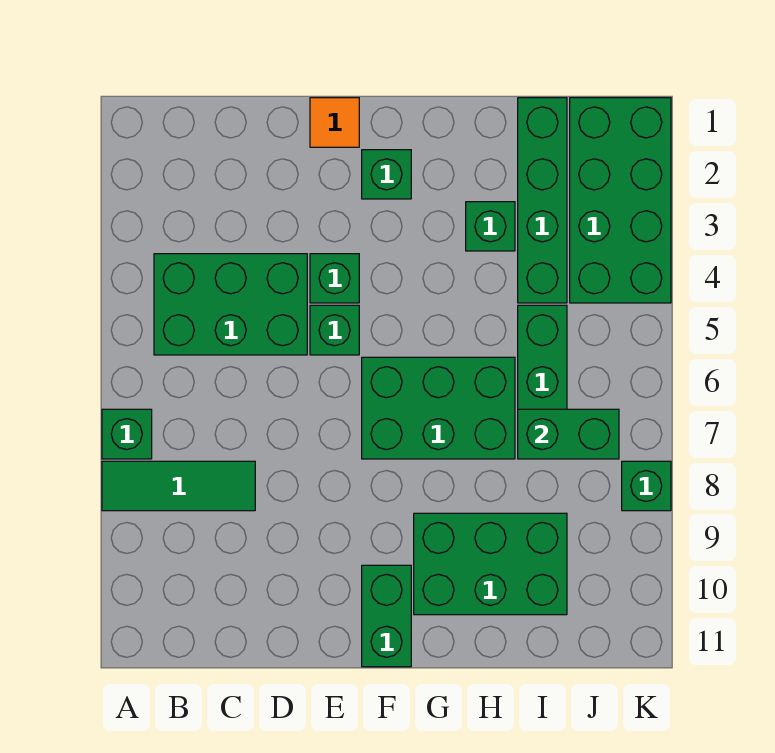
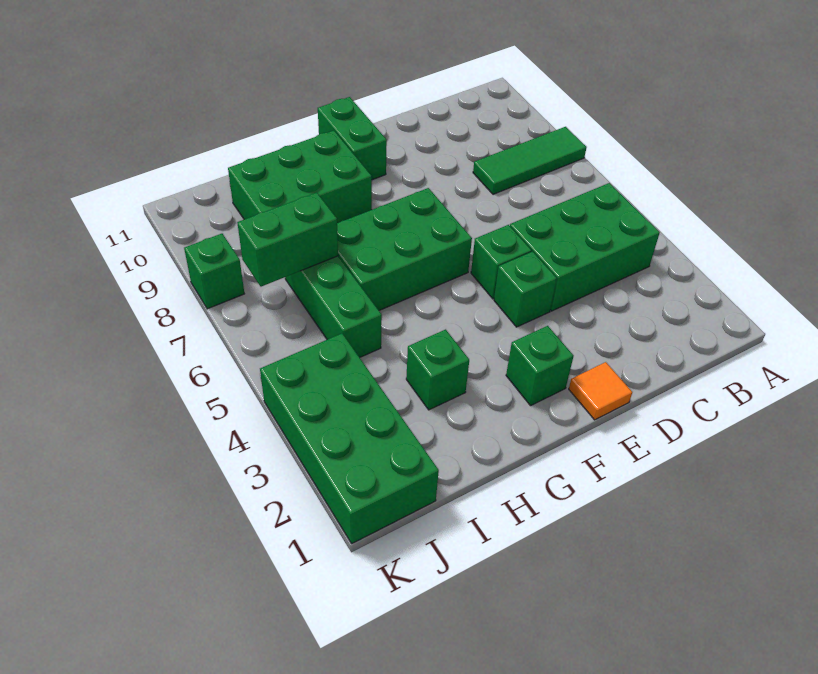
green 1x1 brick [102,409,152,459] -> none
green 1x4 brick [518,98,567,303] -> none

